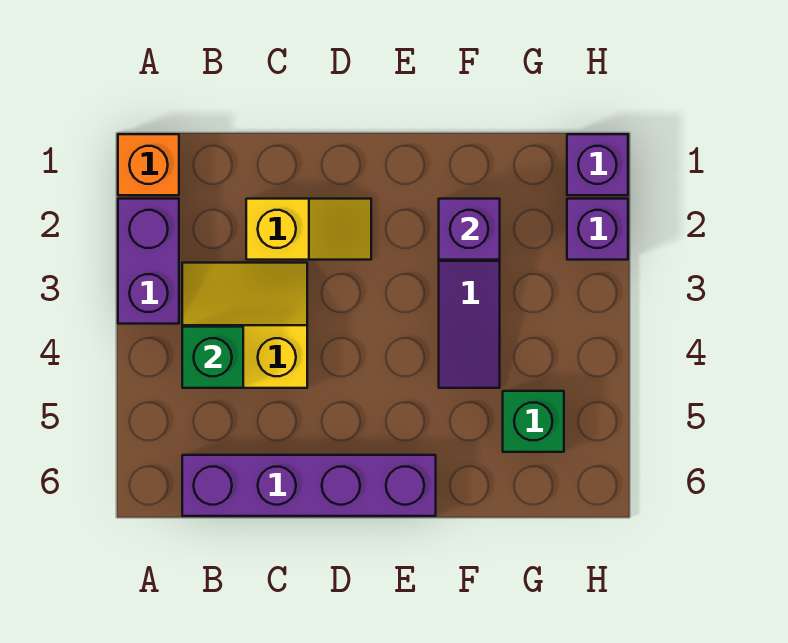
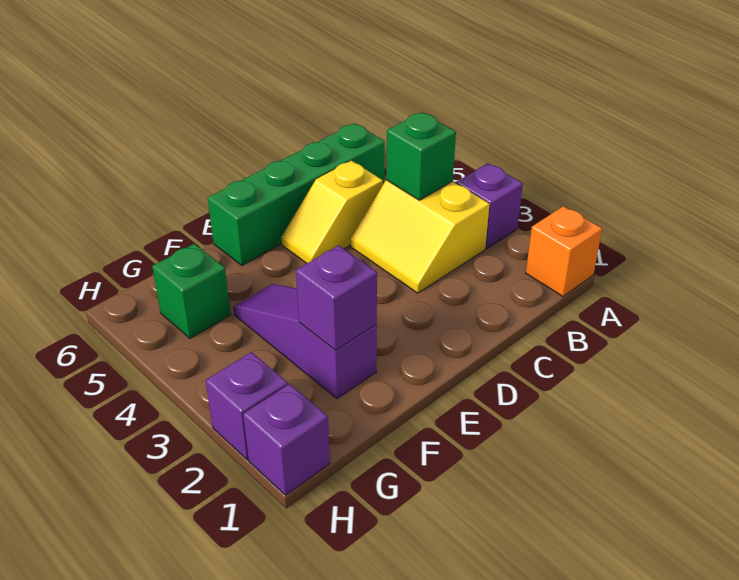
purple 1x2 brick [118,199,179,324] -> purple 1x1 brick [456,163,523,249]
yellow 2x2 slope [182,263,307,388] -> yellow 2x2 slope turned to [350,180,489,293]
purple 1x4 brick [182,455,436,516] -> green 1x4 brick [208,123,385,265]
yellow 1x2 slope [246,199,371,260] -> yellow 1x2 slope moved to [281,161,383,263]

